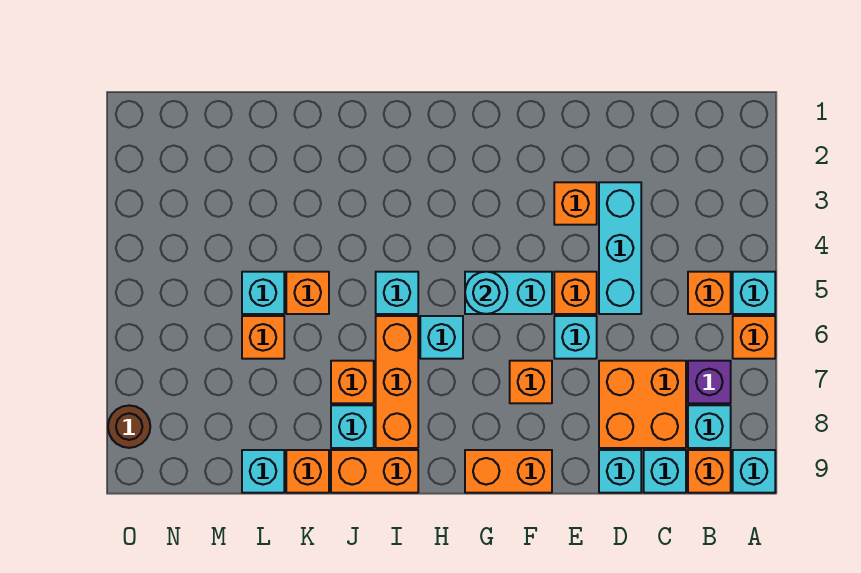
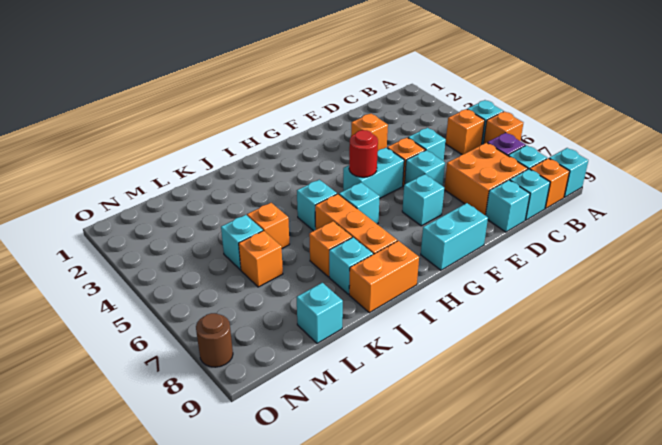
cyan 1x3 brick [599,182,641,314] -> cyan 1x1 brick [408,128,446,161]
orange 1x1 brick [510,361,552,403] -> cyan 1x1 brick [402,174,444,226]
orange 1x2 brick [465,450,552,493] -> cyan 1x2 brick [421,203,488,270]
cyan 1x1 round brick [465,272,507,314] -> red 1x1 round brick [349,130,378,177]
orange 1x1 brick [286,450,329,493] -> none

